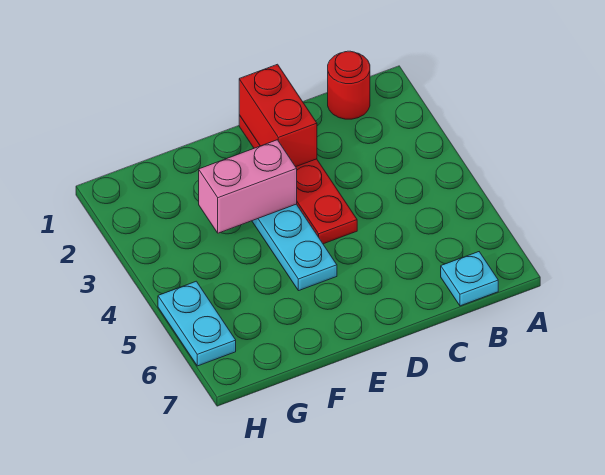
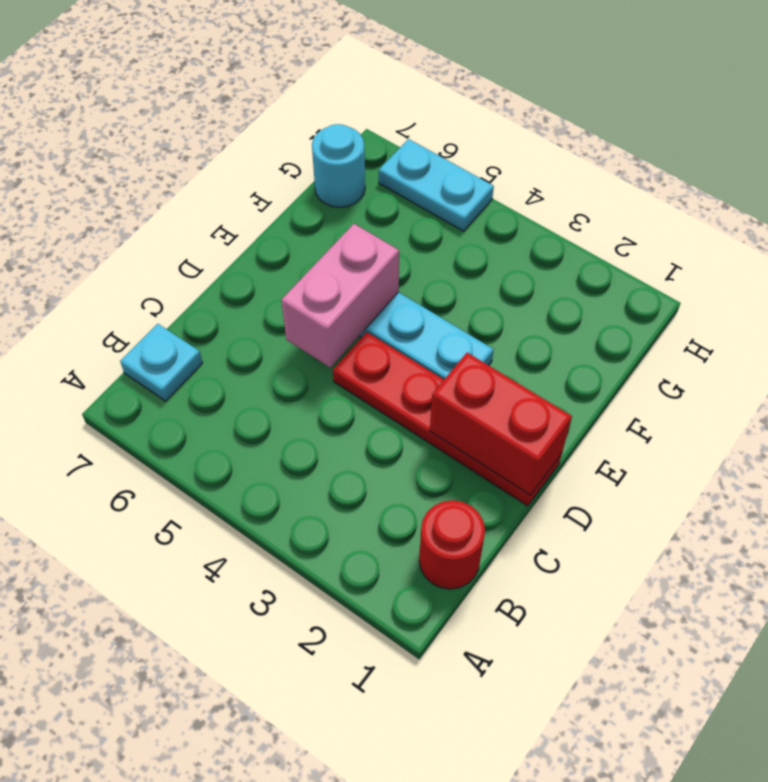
pink 1x2 brick [199,140,297,233] -> pink 1x2 brick moved to [281,224,399,368]
none -> cyan 1x1 round brick [312,124,365,207]

